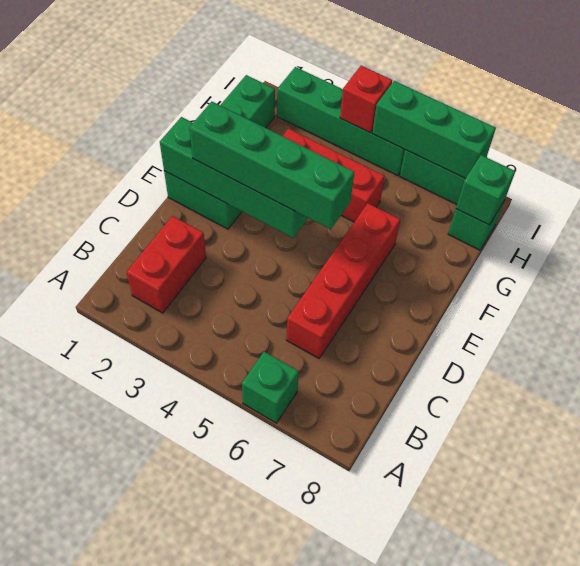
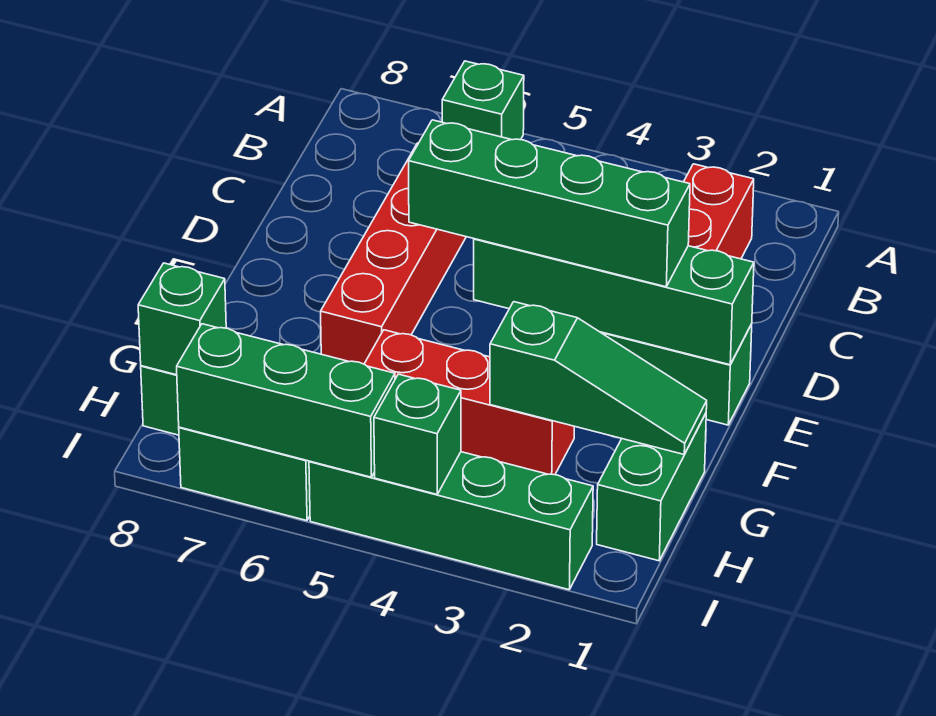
none -> green 1x3 slope [490,302,707,454]
red 1x1 brick [340,66,392,133] -> green 1x1 brick [374,374,461,494]

